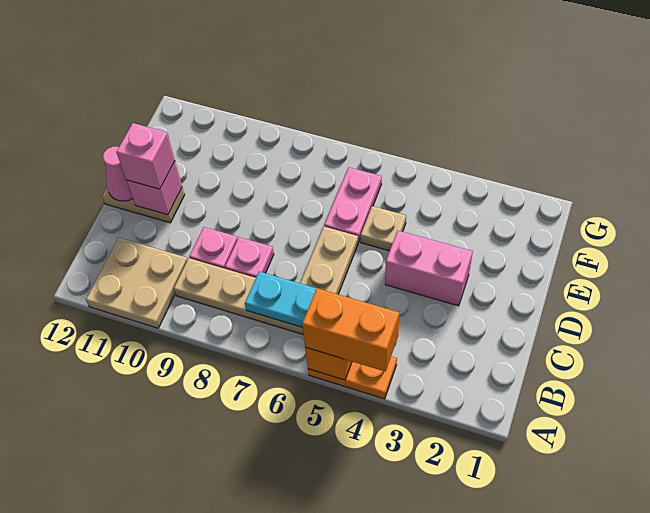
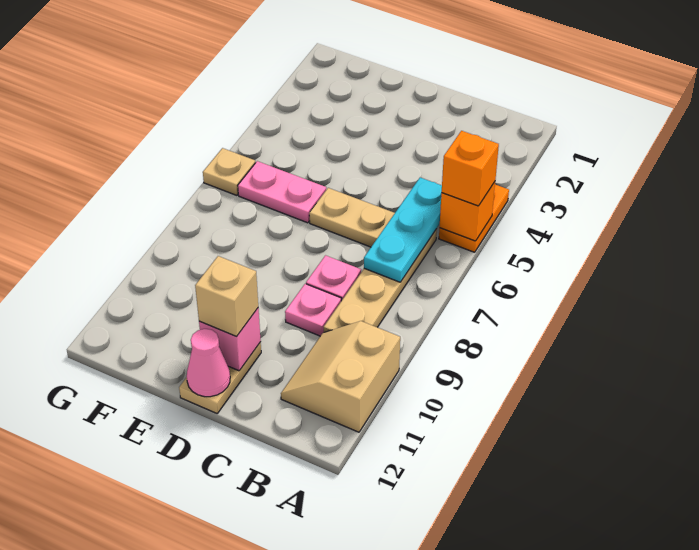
orange 1x2 brick [302,288,399,372] -> orange 1x1 brick [442,131,499,206]
tan 2x2 plate [86,238,188,328] -> tan 2x2 slope [281,321,400,432]
pink 1x2 brick [385,231,473,306] -> none
pink 1x1 brick [117,123,175,189] -> tan 1x1 brick [195,256,258,337]
tan 1x1 plate [360,206,406,251] -> tan 1x1 plate moved to [203,148,255,195]

